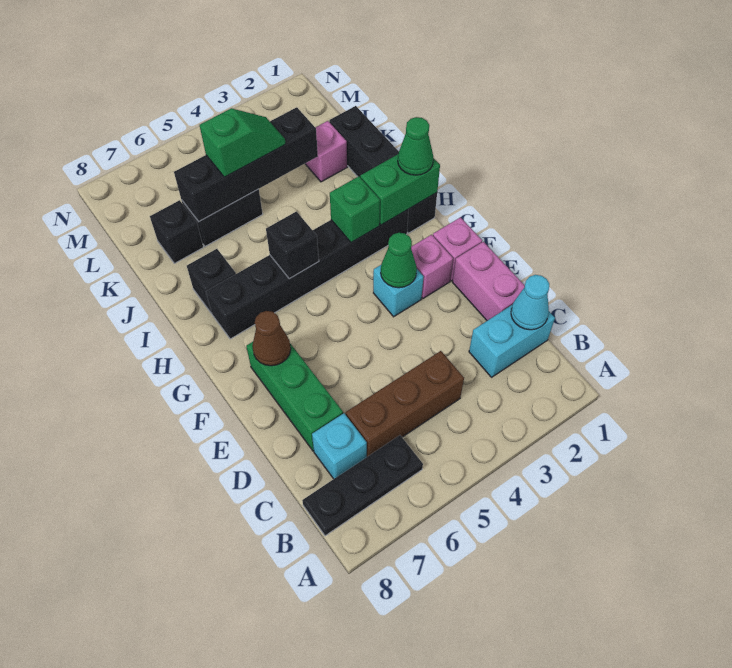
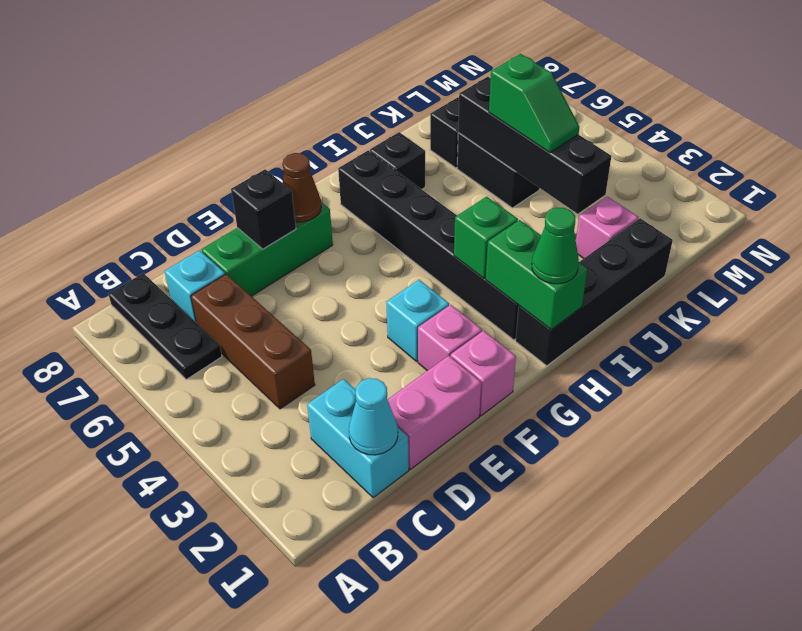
green 1x1 cone [381,233,417,288] -> none
black 1x1 brick [266,211,319,279] -> black 1x1 brick moved to [231,169,296,249]

